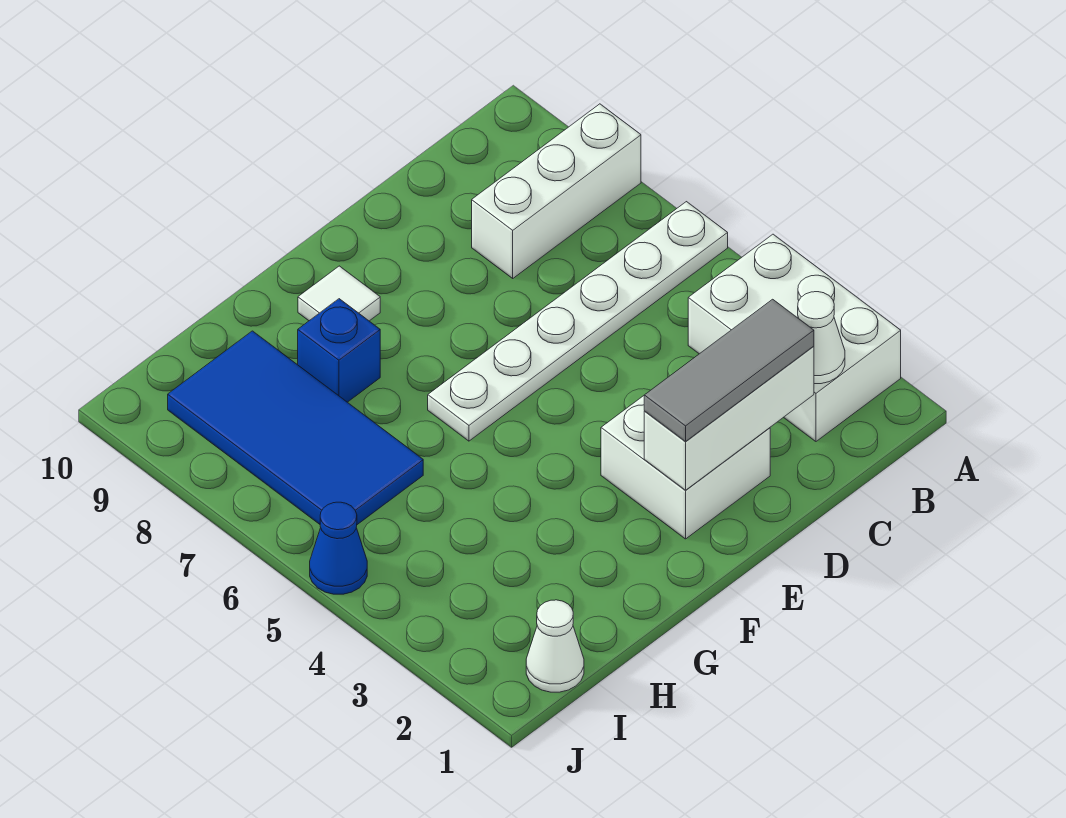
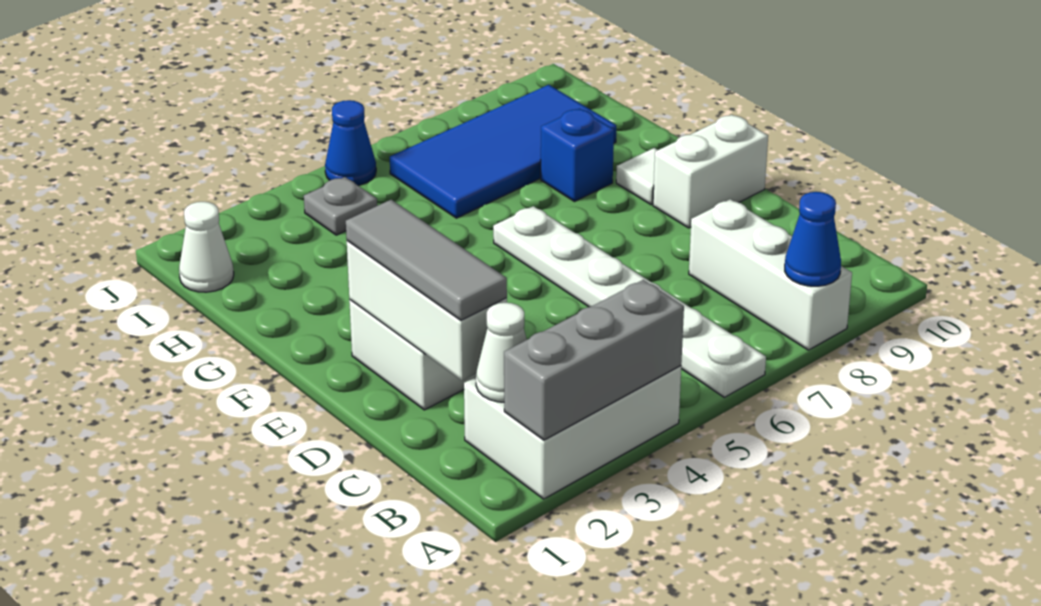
none -> grey 1x3 brick [504,280,684,440]
none -> blue 1x1 cone [785,192,841,286]
none -> white 1x2 brick [653,115,768,228]
none -> grey 1x1 plate [304,177,377,235]

